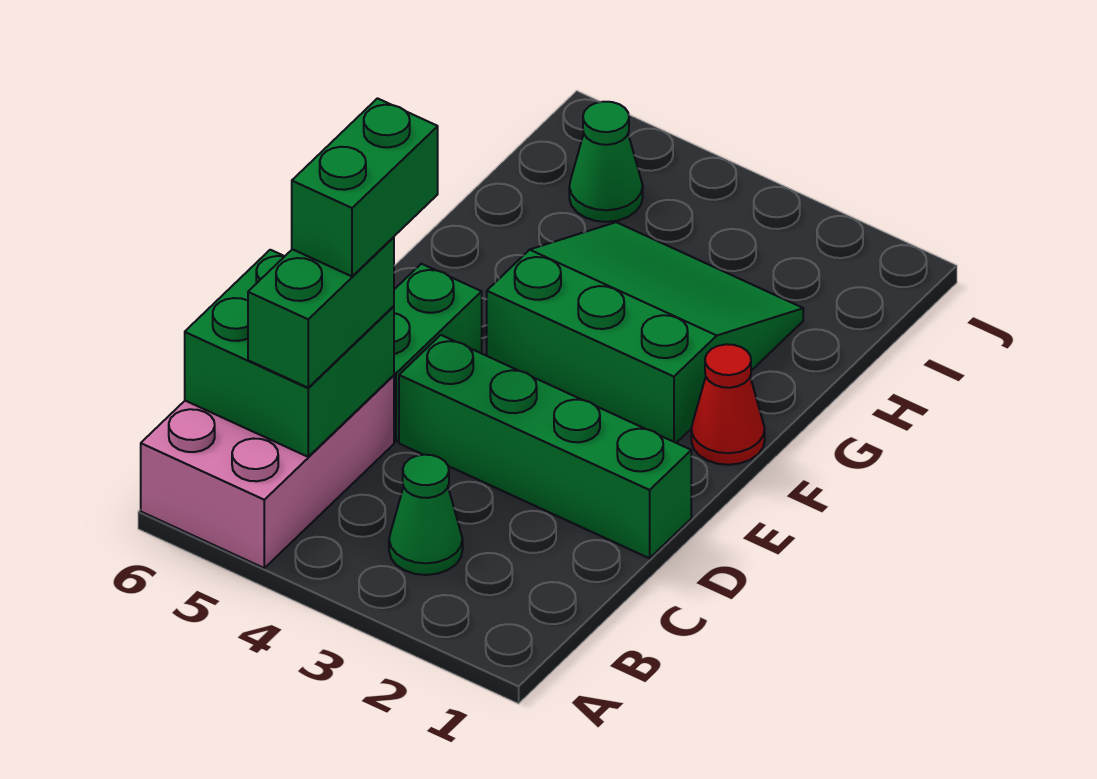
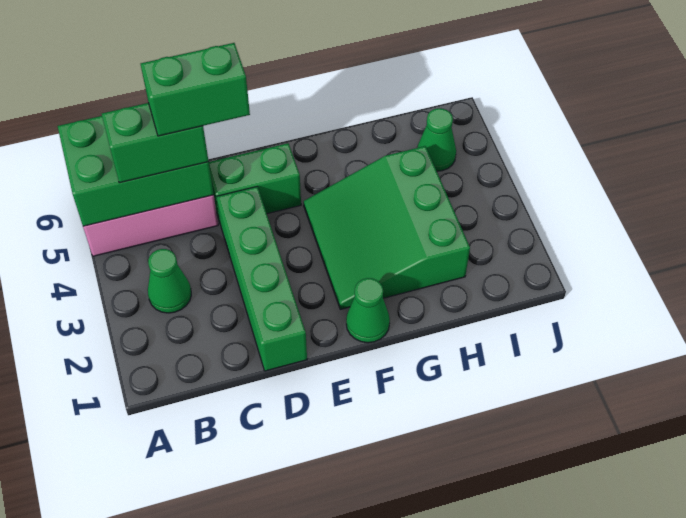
green 2x2 brick [185,250,394,457] -> green 2x3 brick [58,116,214,226]
red 1x1 cone [691,344,765,465] -> green 1x1 cone [346,278,390,343]
green 3x3 slope [487,222,803,443] -> green 3x3 slope turned to [304,146,470,309]

